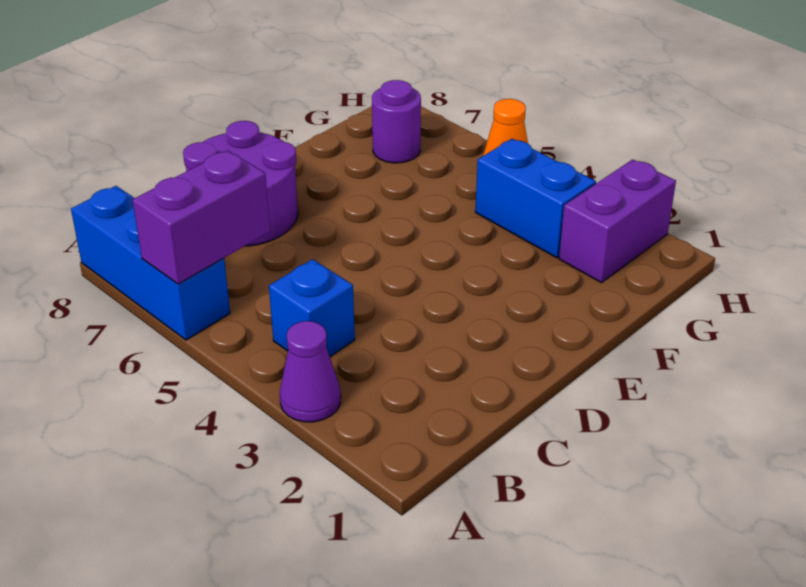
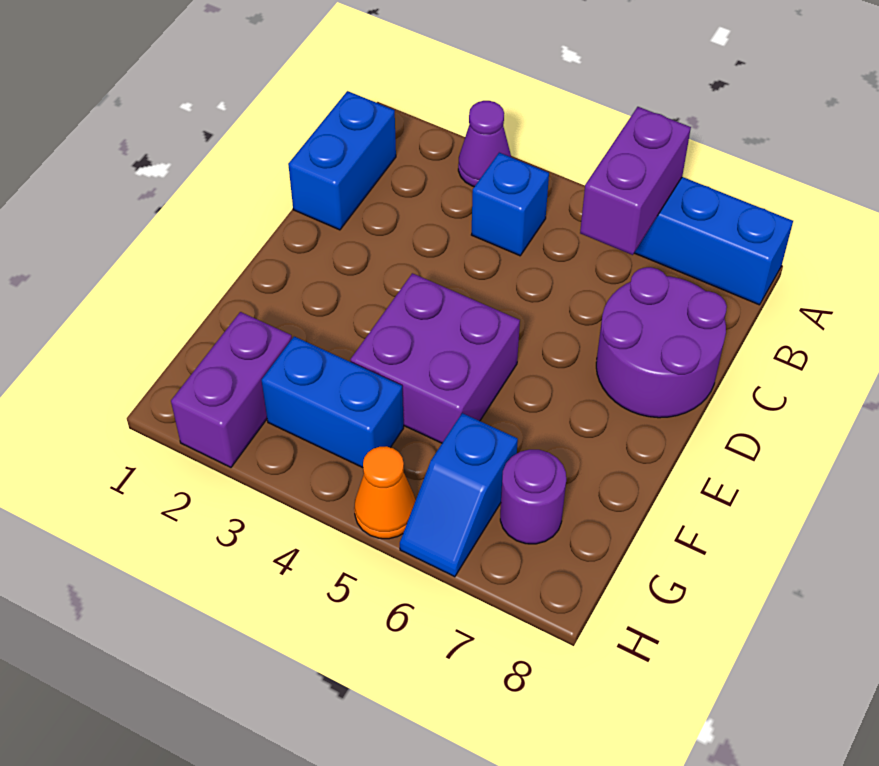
none -> blue 1x2 brick [288,91,396,230]
none -> purple 2x2 brick [350,273,520,443]
none -> blue 1x2 slope [400,413,518,577]

